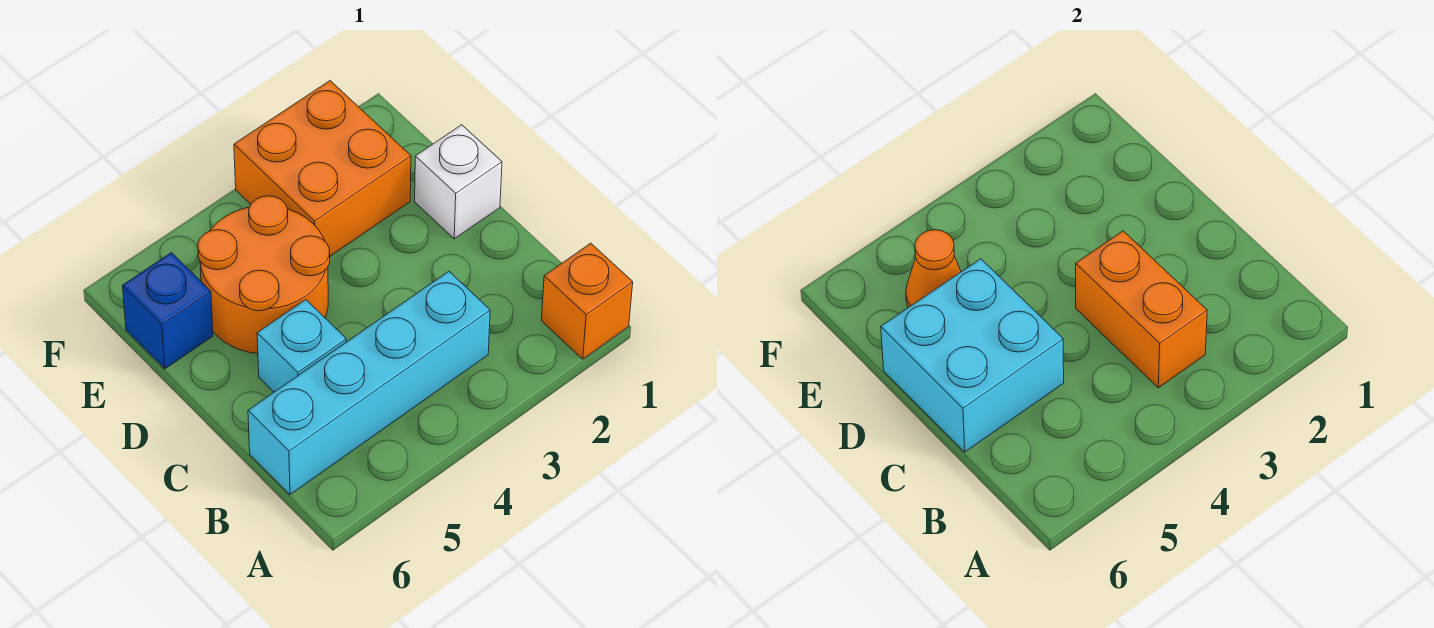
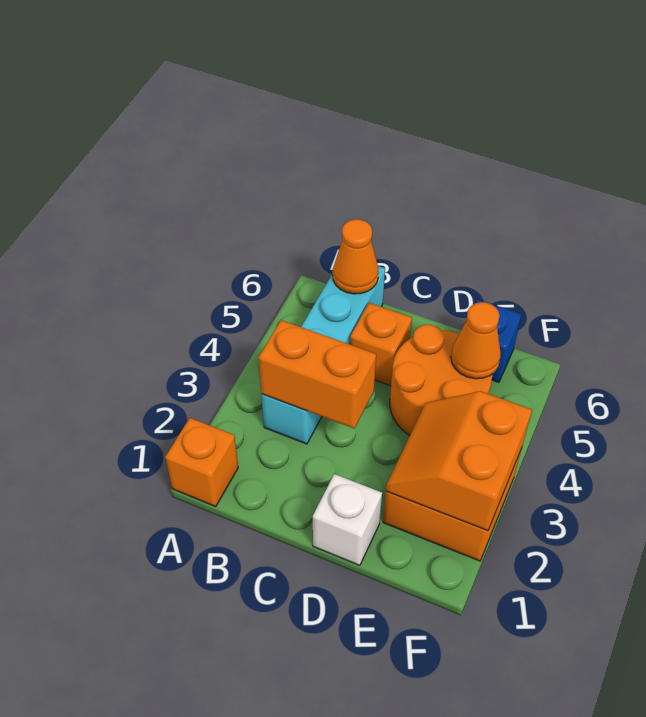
none -> orange 1x1 cone [333,219,379,294]
cyan 1x1 brick [257,300,346,392] -> orange 1x1 brick [350,303,412,386]
cyan 2x2 brick [881,259,1064,452] -> none
none -> orange 2x2 slope [386,391,532,531]

